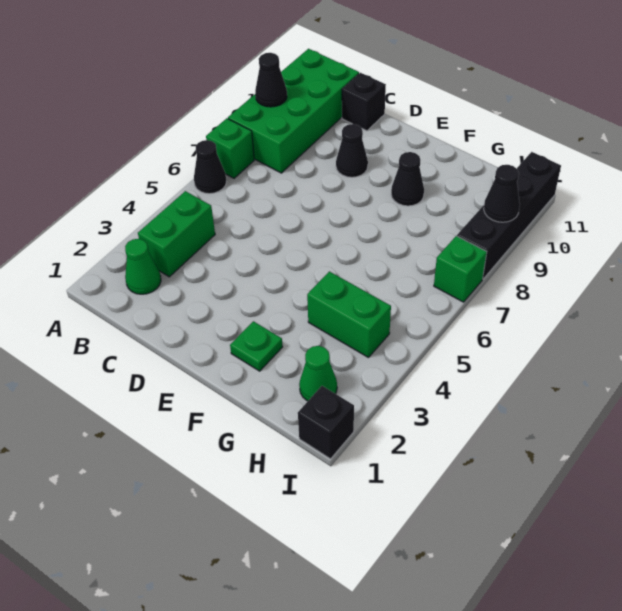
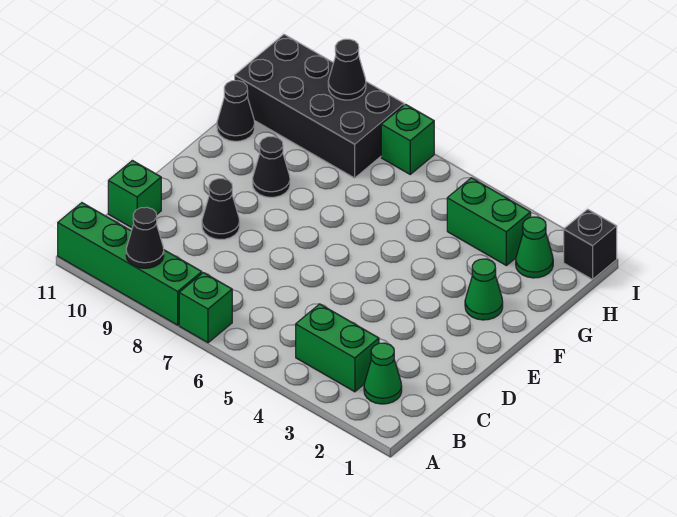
black 1x1 cone [194,140,226,194] -> black 1x1 cone moved to [217,80,255,141]
green 2x4 brick [228,49,359,173] -> green 1x4 brick [58,203,202,325]
black 1x1 brick [342,73,386,131] -> green 1x1 brick [108,161,161,228]
green 1x1 plate [230,321,283,371] -> green 1x1 cone [465,259,503,320]
green 1x2 brick [307,271,391,358] -> green 1x2 brick turned to [447,178,531,265]
black 1x4 brick [457,152,561,279] -> black 2x4 brick [235,34,404,178]

